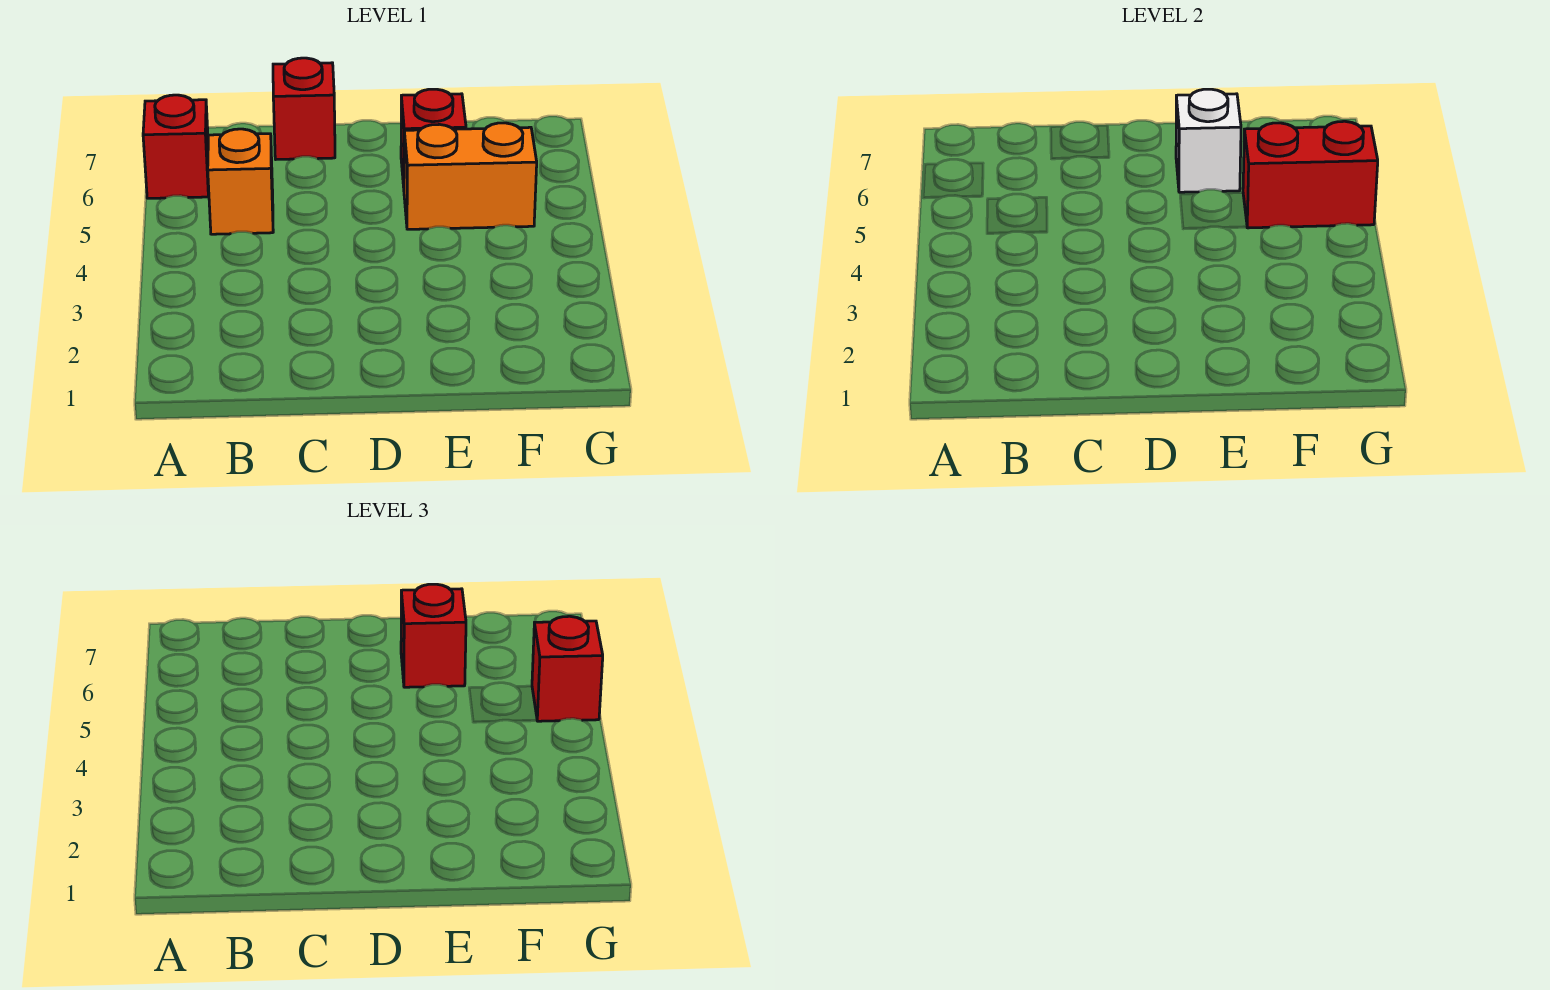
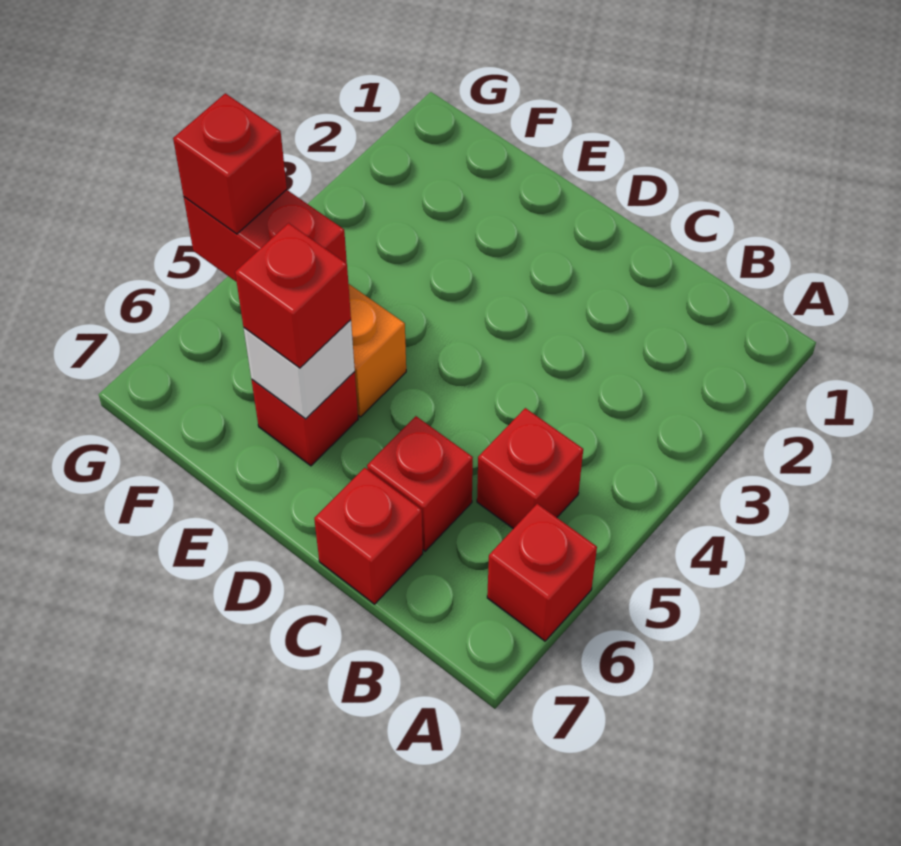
orange 1x1 brick [208,129,273,234] -> red 1x1 brick [477,408,583,529]
none -> red 1x1 brick [367,416,473,551]

